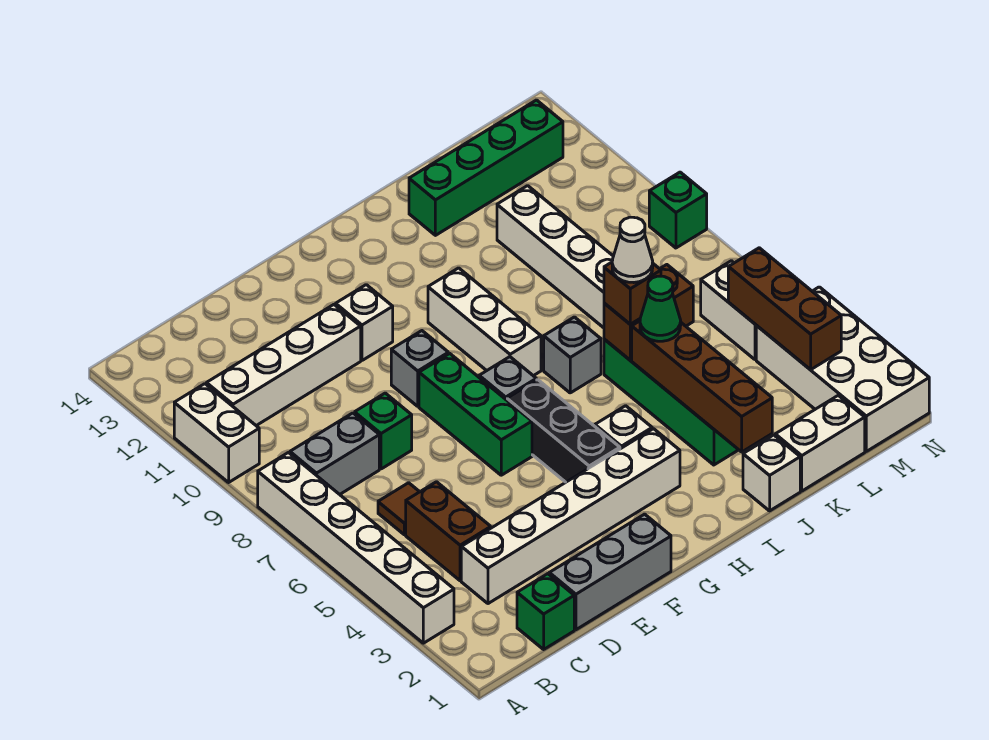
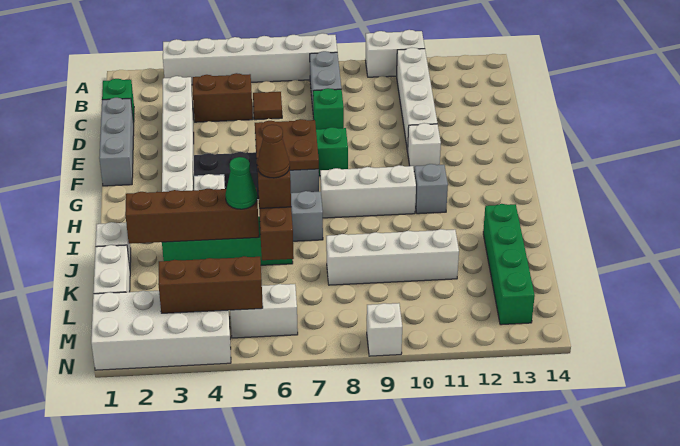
none -> brown 2x2 plate [255,119,319,171]
grey 1x1 brick [391,331,448,406] -> grey 1x1 brick moved to [414,164,448,214]
white 1x1 cone [612,217,653,283] -> brown 1x1 cone [257,125,290,178]
green 1x1 brick [649,172,707,248] -> white 1x1 brick [367,303,402,356]

